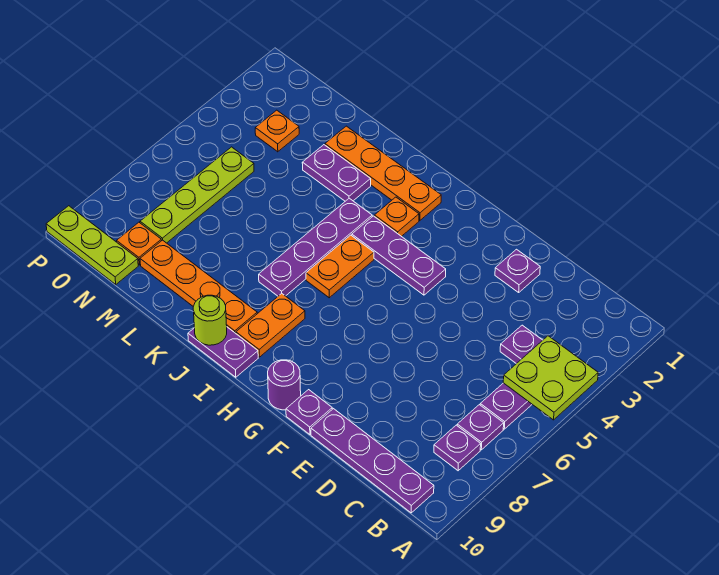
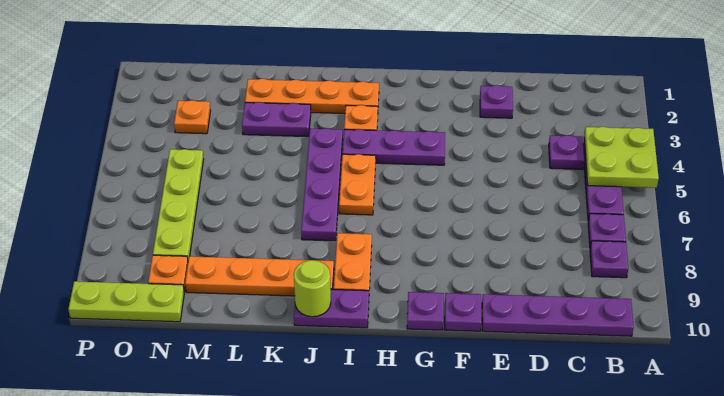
purple 1x1 round brick [268,360,301,410] -> purple 1x1 plate [407,292,444,330]

